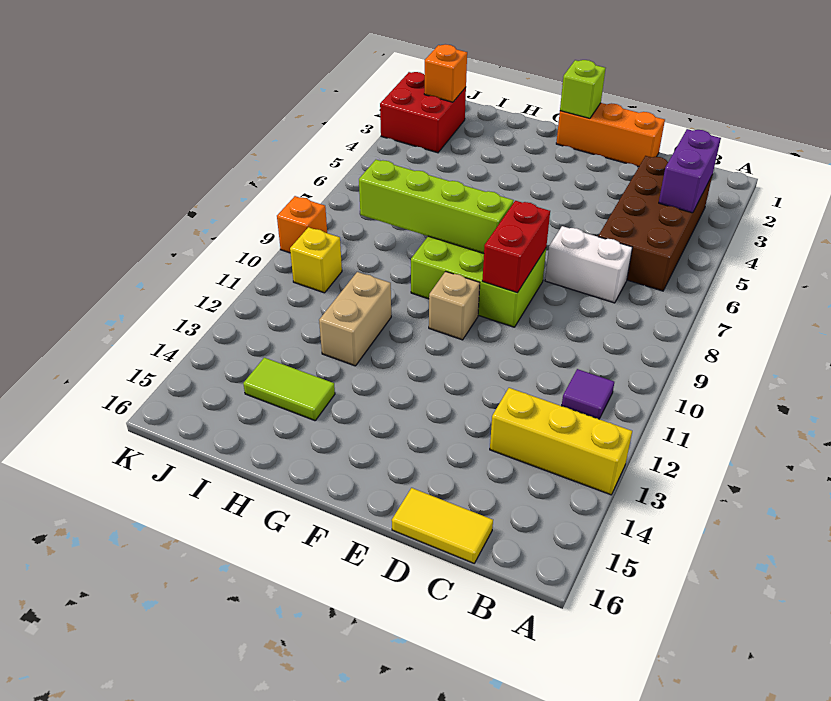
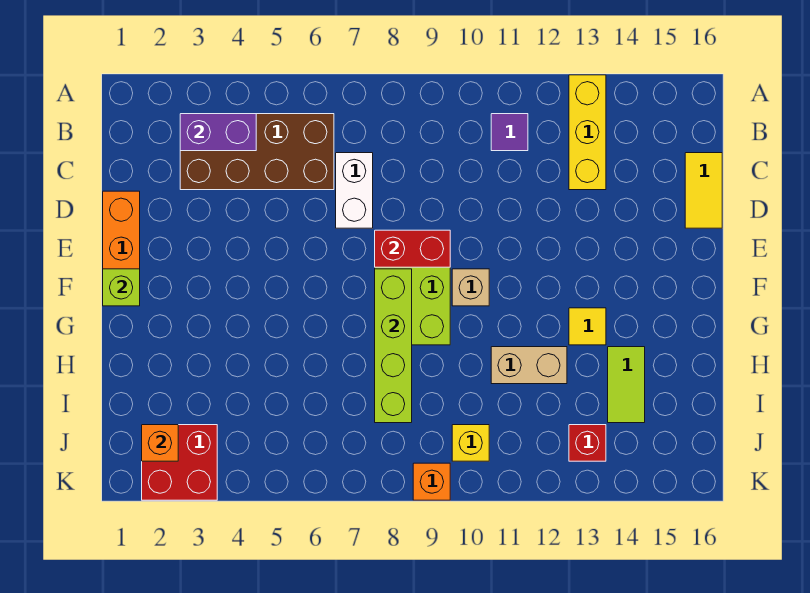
none -> yellow 1x1 tile [569,308,606,345]
none -> red 1x1 brick [569,425,606,461]

